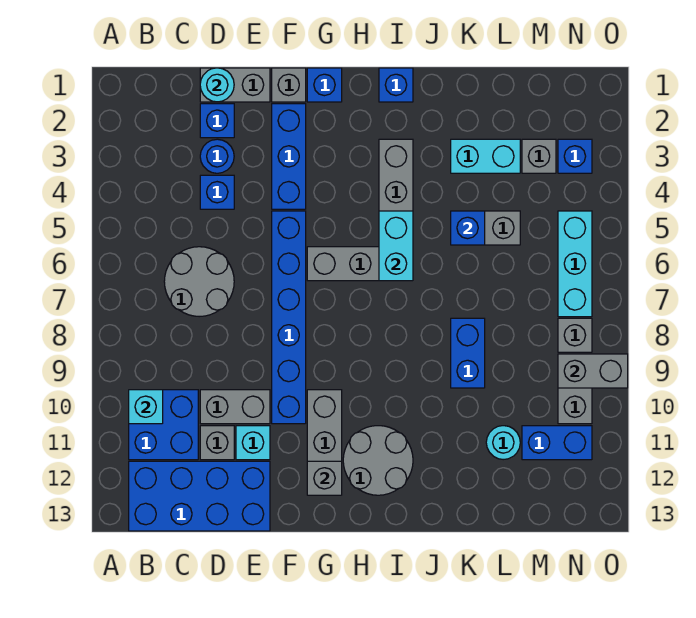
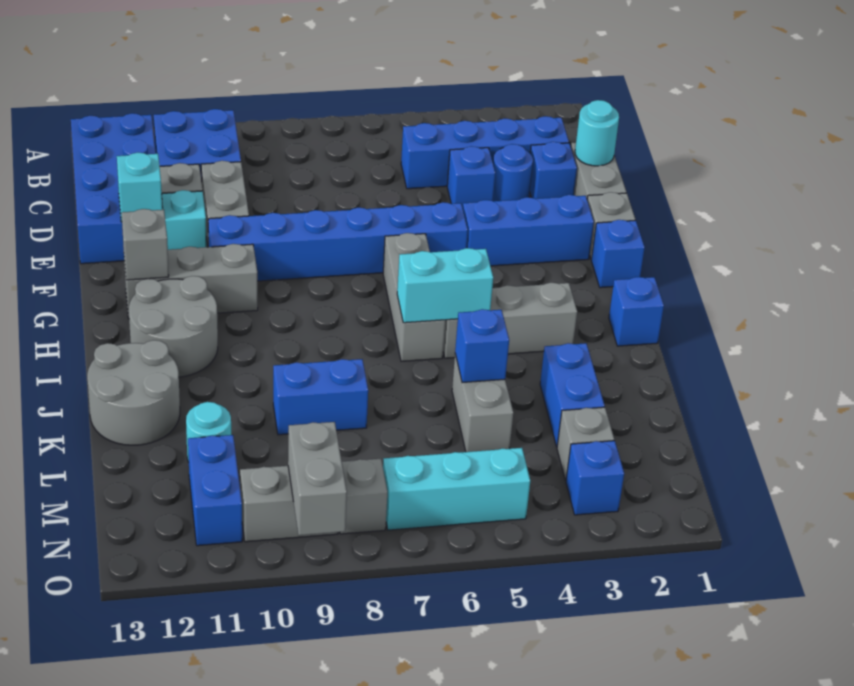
cyan 1x1 brick [129,390,163,424] -> cyan 1x1 brick moved to [117,152,162,222]
none -> blue 1x4 brick [401,116,569,189]
grey 2x2 round brick [164,247,234,317] -> grey 2x2 round brick moved to [87,340,180,445]
cyan 1x2 brick [451,139,520,173] -> blue 1x2 brick [540,343,605,447]

